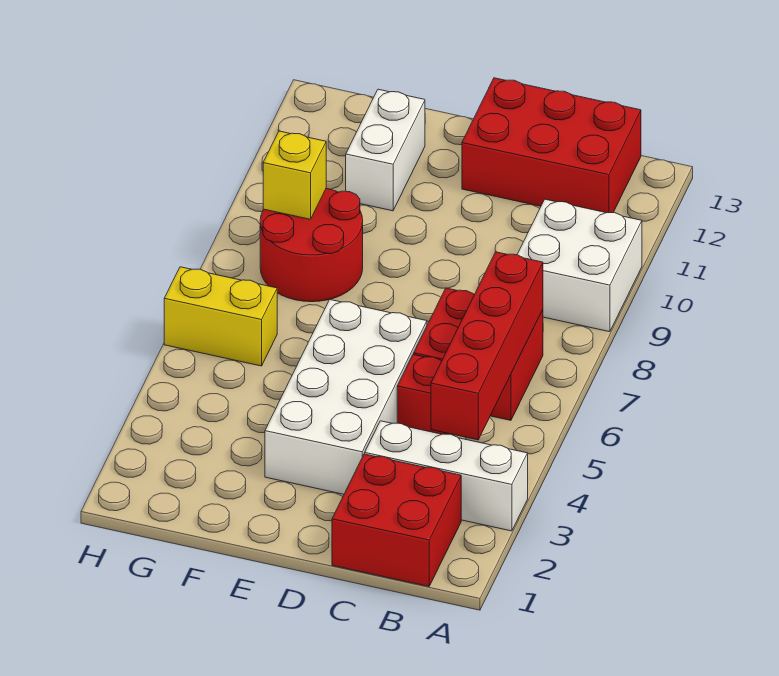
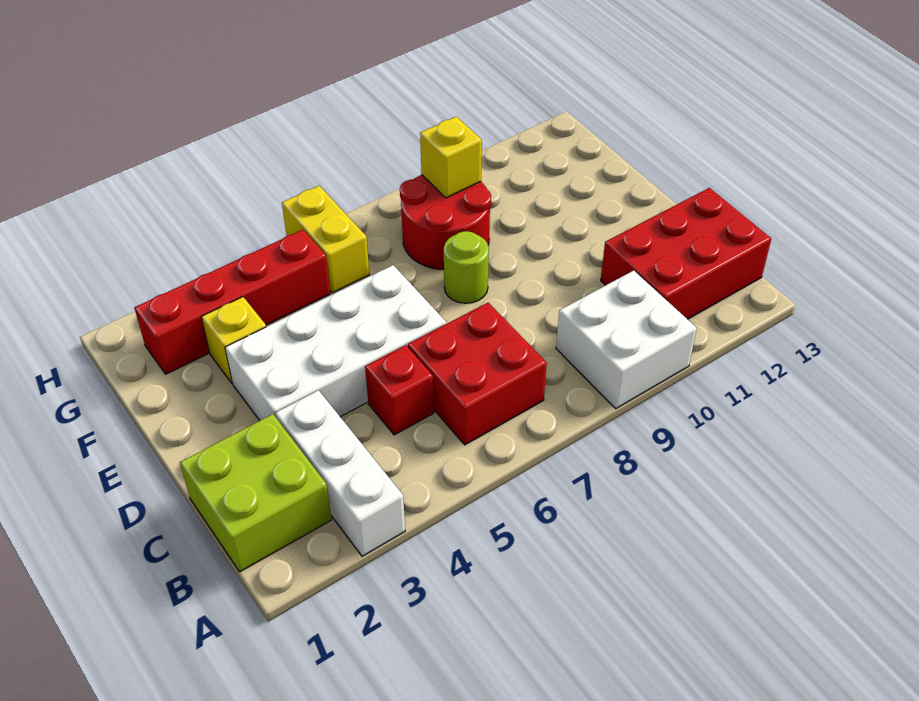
red 2x2 brick [332,454,461,586] -> lime 2x2 brick [180,414,331,572]
red 1x4 brick [431,252,543,440] -> red 1x4 brick moved to [134,230,330,374]
red 2x3 brick [462,78,641,213] -> red 2x3 brick turned to [601,188,771,319]
none -> lime 1x1 round brick [444,231,489,303]
none -> yellow 1x1 brick [201,297,266,383]
white 1x2 brick [346,89,425,211] -> none

